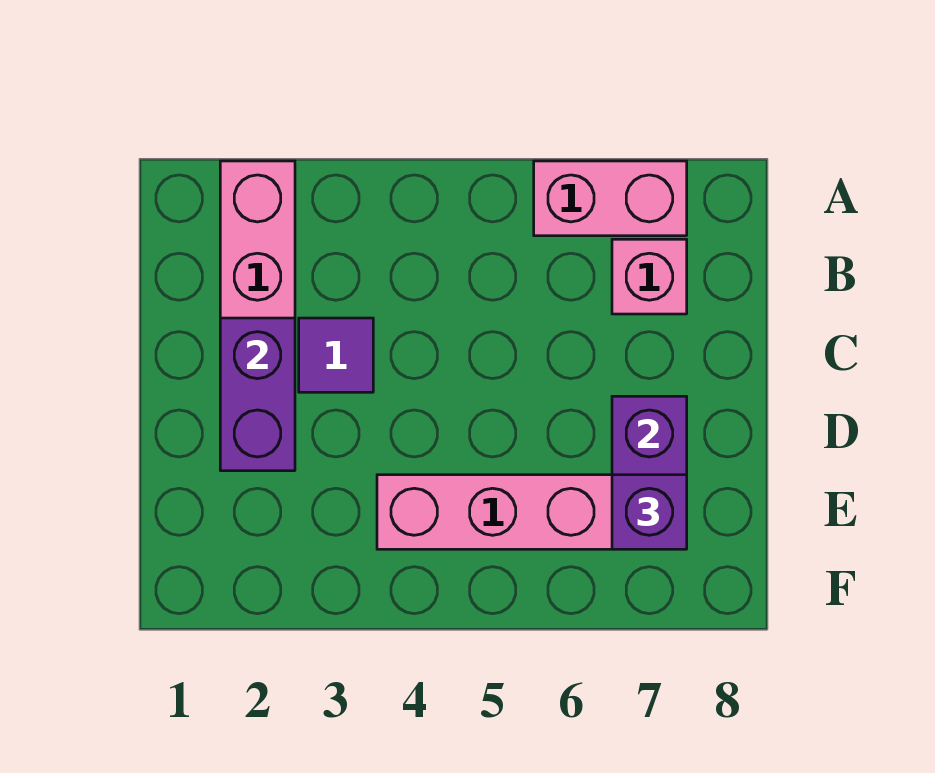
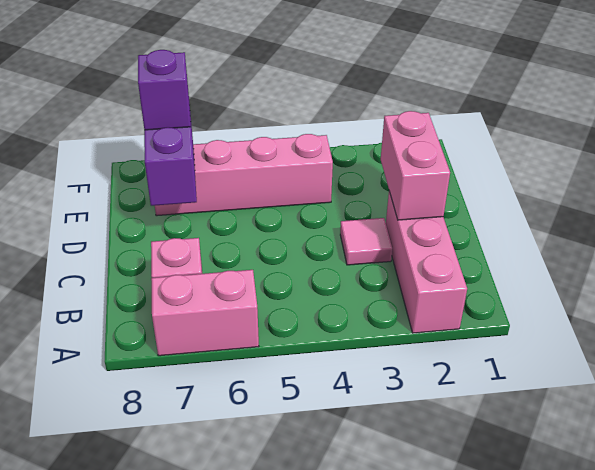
purple 1x2 brick [220,318,295,471] -> pink 1x2 brick [381,111,450,220]
purple 1x1 tile [299,318,373,392] -> pink 1x1 tile [340,218,392,265]

